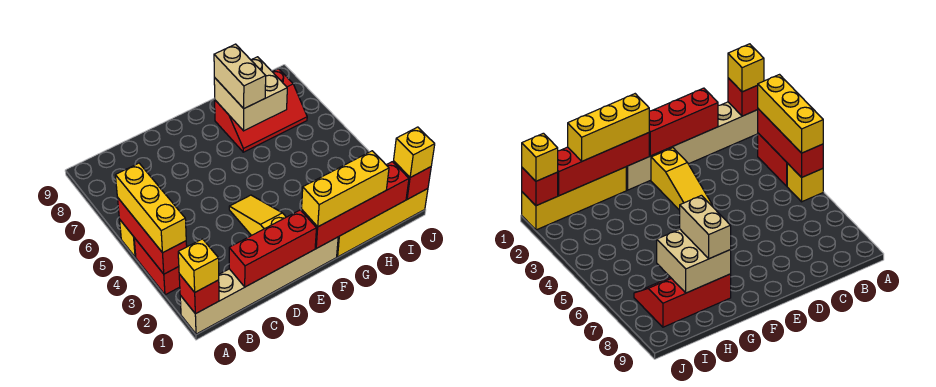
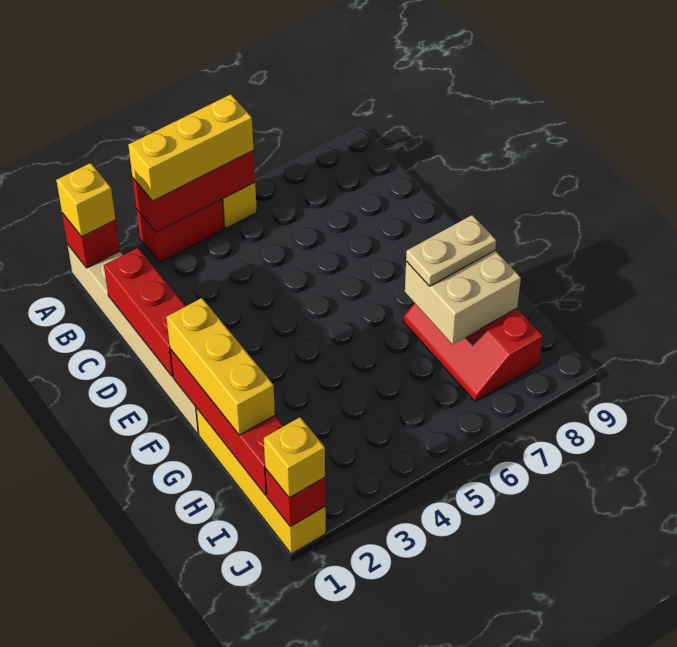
yellow 1x3 slope [229,195,286,236] -> none
tan 1x2 brick [214,44,266,109] -> tan 1x2 plate [406,215,496,286]

